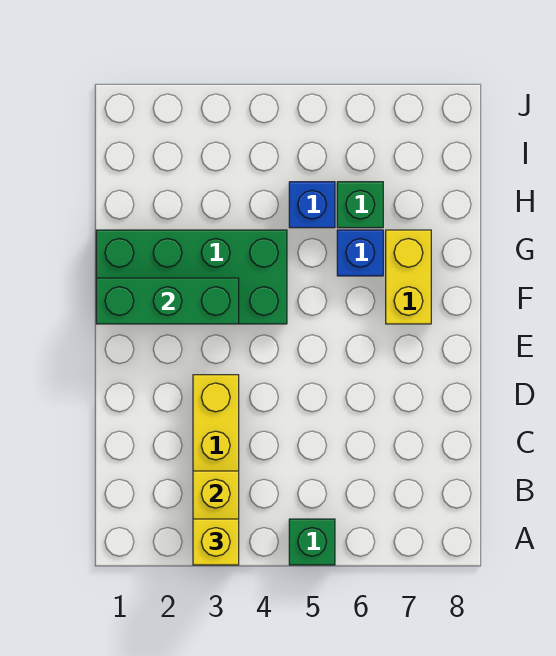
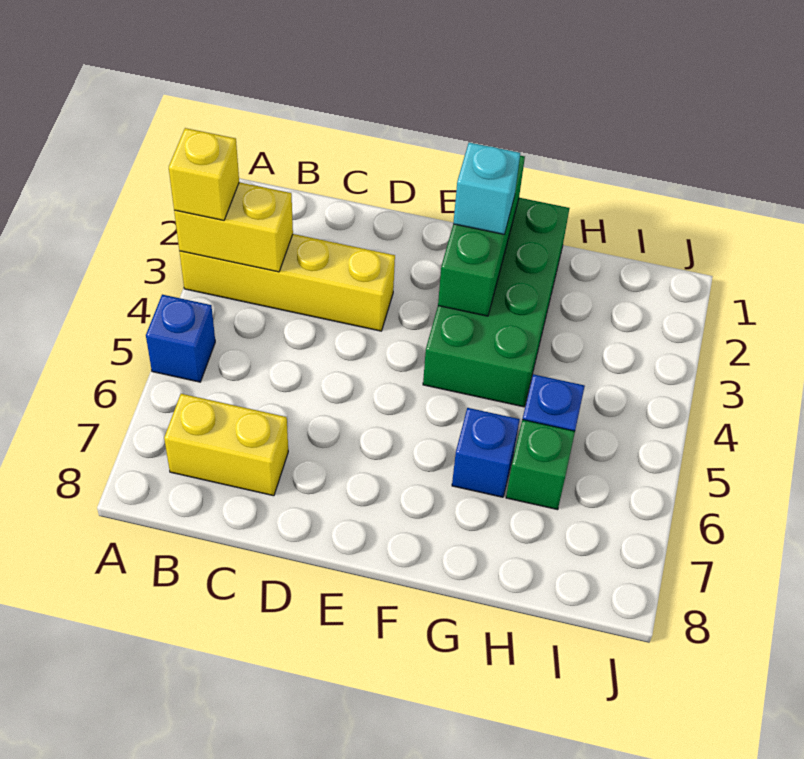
green 1x1 brick [289,519,335,565] -> blue 1x1 brick [146,295,215,382]
none -> cyan 1x1 brick [453,142,520,234]
yellow 1x2 brick [386,230,431,324] -> yellow 1x2 brick moved to [164,394,288,496]

